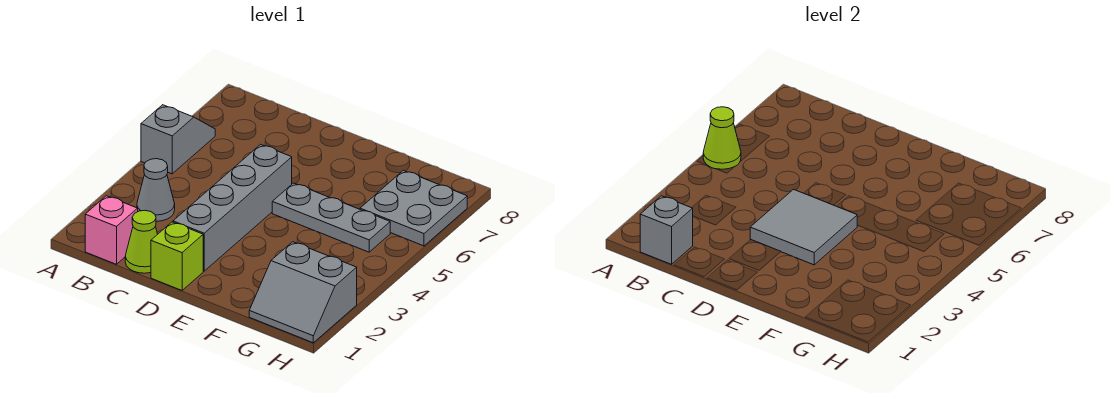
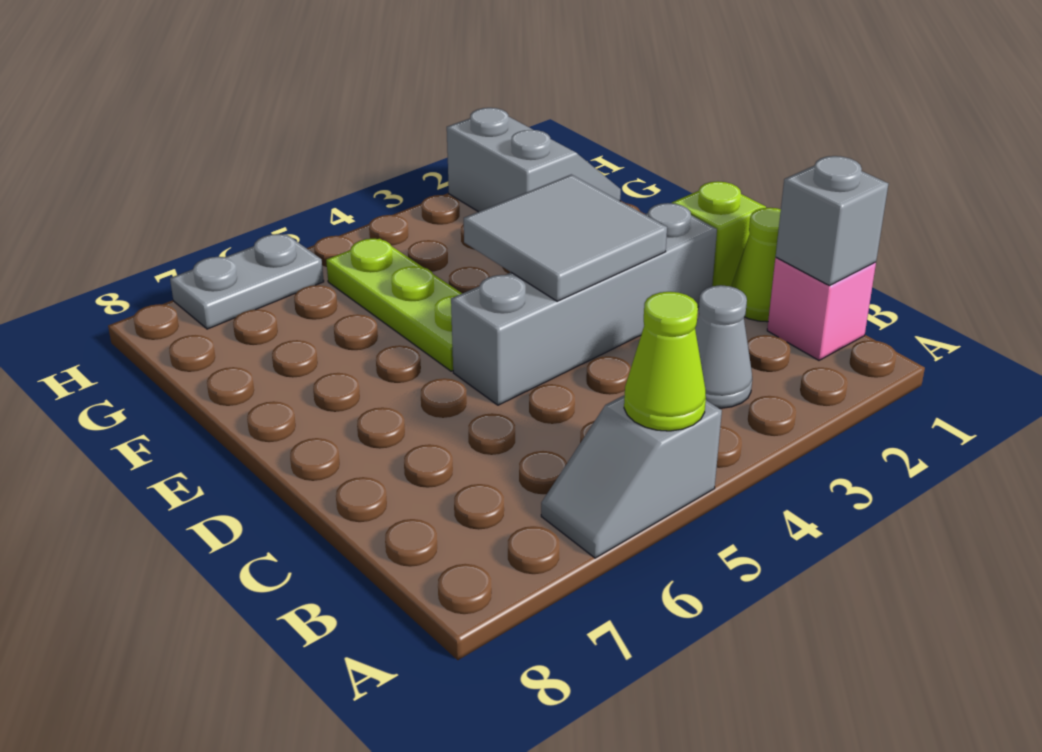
grey 1x3 plate [272,183,390,252] -> lime 1x3 plate [326,238,462,371]
grey 2x2 plate [360,170,467,246] -> grey 1x2 plate [170,234,324,329]

